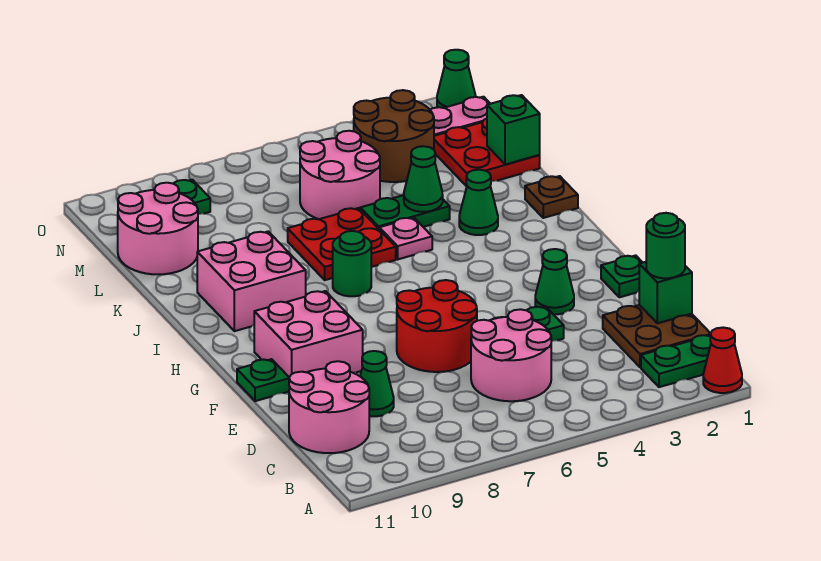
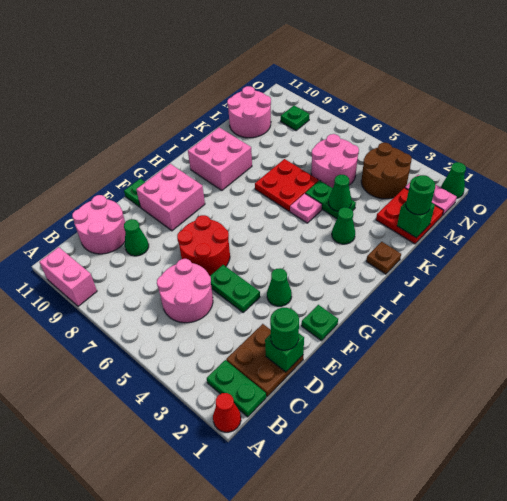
none -> pink 1x2 brick [39,247,97,306]
green 1x1 round brick [333,231,371,296] -> green 1x1 round brick moved to [406,175,435,215]

